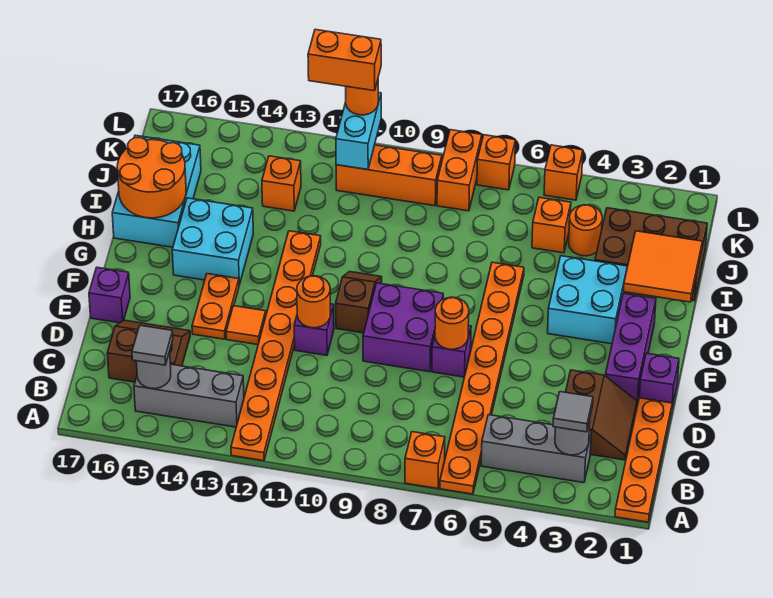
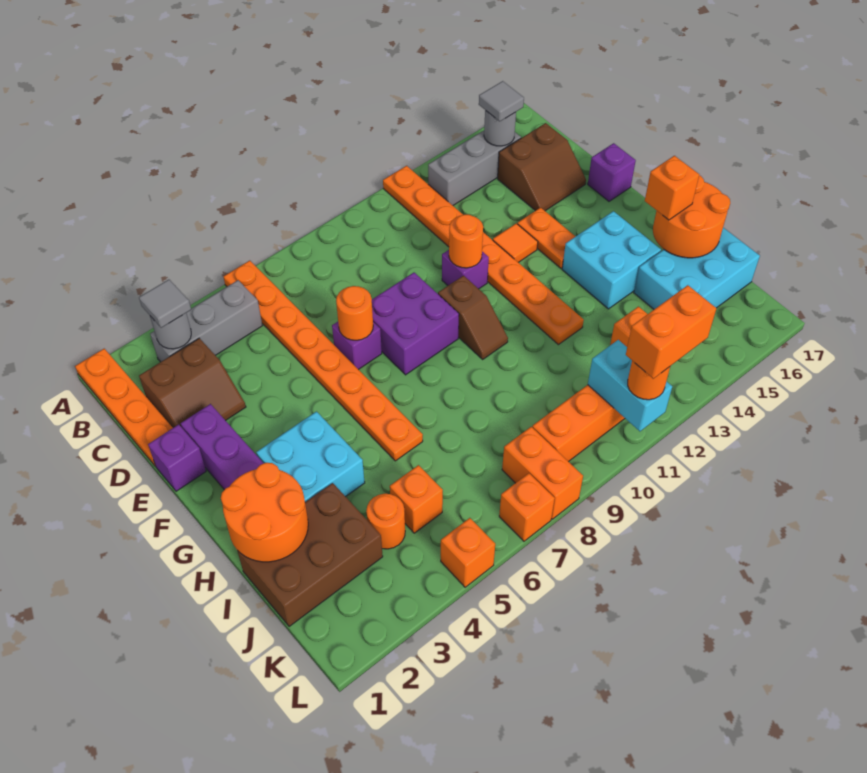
orange 1x1 brick [405,432,445,489] -> orange 1x1 brick moved to [645,156,699,220]
brown 2x2 slope [566,370,637,460] -> brown 2x2 slope turned to [139,338,246,428]
orange 2x2 tile [624,231,702,302] -> orange 2x2 round brick [221,463,308,562]
cyan 2x3 brick [112,135,201,247] -> cyan 2x3 brick turned to [634,228,760,309]

